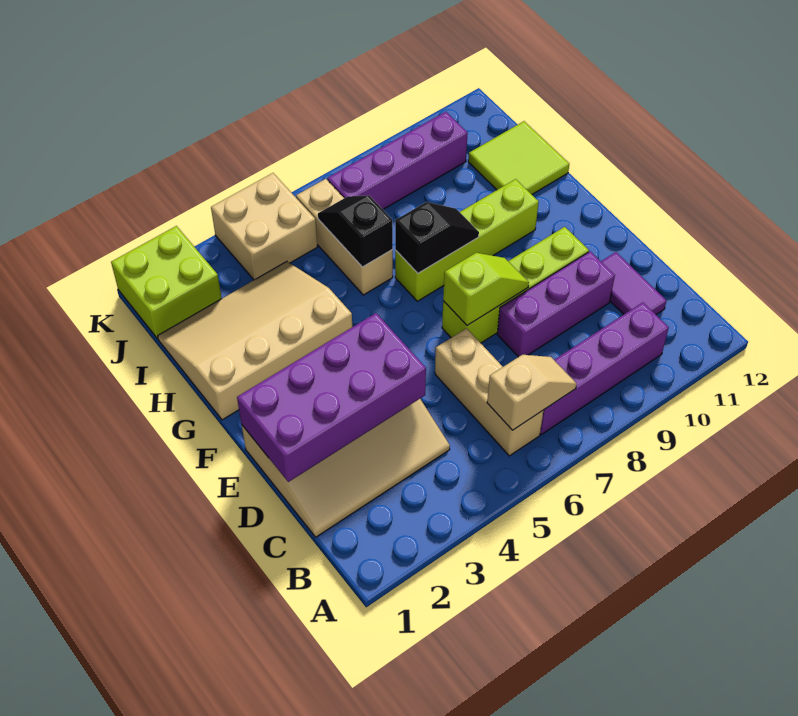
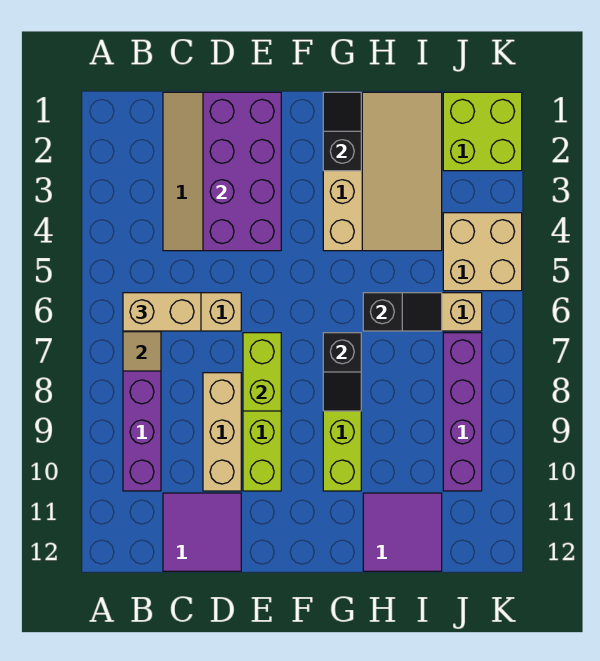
none -> tan 1x2 brick [123,293,201,331]
purple 1x2 tile [601,252,666,314] -> purple 2x2 tile [163,493,241,571]
purple 1x3 brick [497,251,615,357] -> tan 1x3 brick [203,373,241,491]
lime 1x2 slope [443,253,529,325] -> lime 1x2 brick [243,333,281,411]
none -> black 1x2 slope [323,92,361,171]
lime 2x2 tile [468,121,569,194] -> purple 2x2 tile [363,493,442,571]

